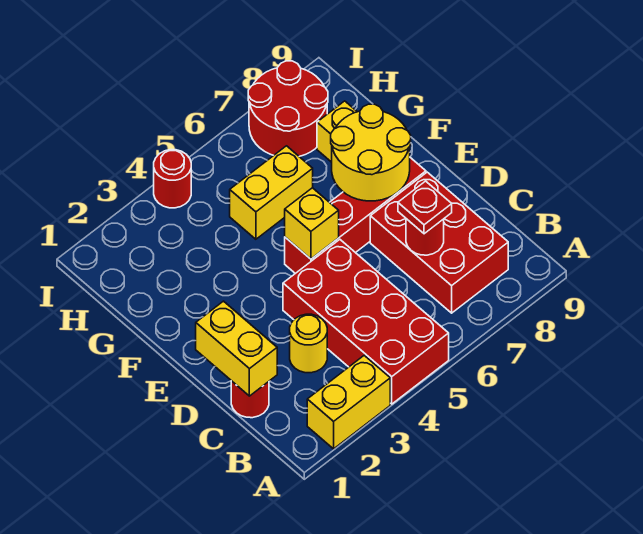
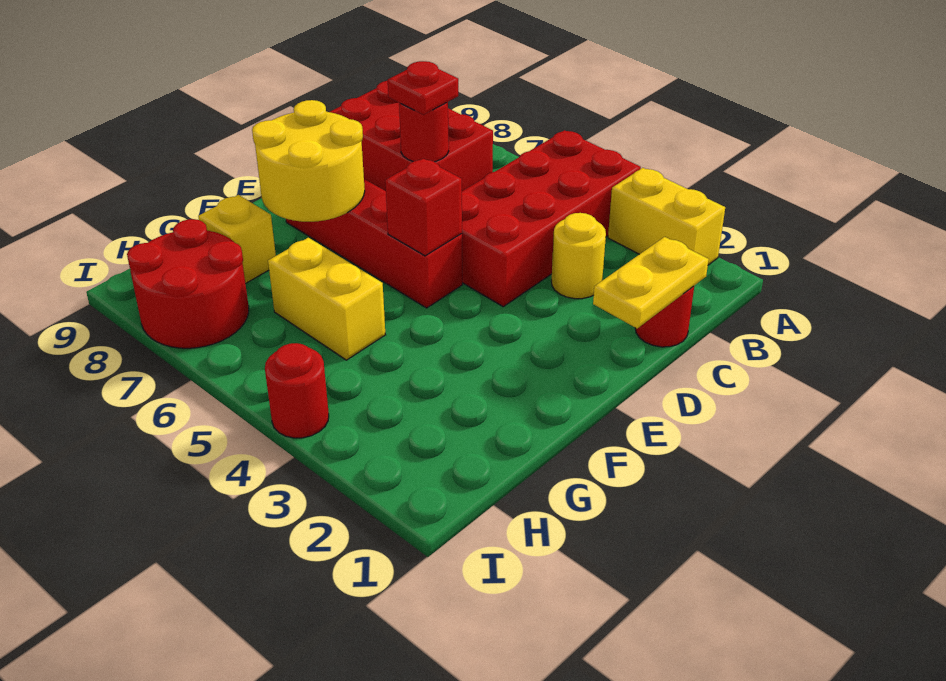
red 2x3 brick [370,172,508,313] -> red 2x3 brick turned to [330,81,493,191]
yellow 1x2 brick [196,301,277,396] -> yellow 1x2 plate [593,237,709,328]
yellow 1x1 brick [285,188,339,259] -> red 1x1 brick [385,159,462,256]

